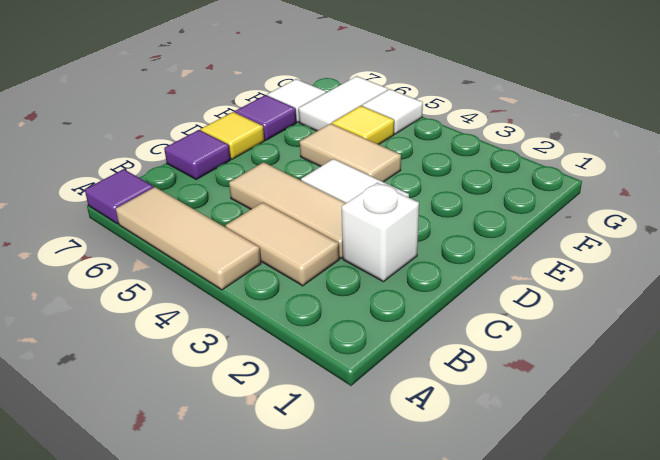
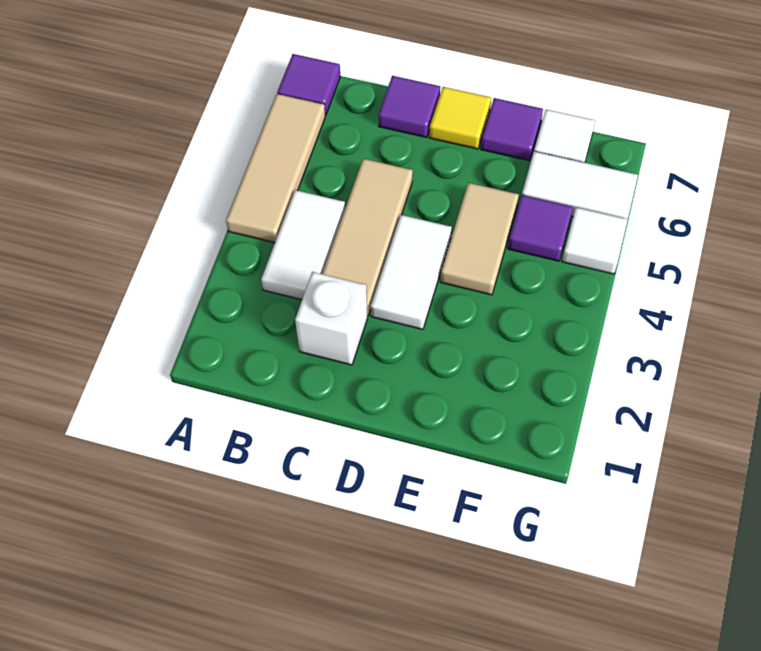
tan 1x2 tile [226,202,339,286] -> white 1x2 tile [261,190,345,300]
yellow 1x1 tile [332,106,394,145] -> purple 1x1 tile [508,195,573,261]

